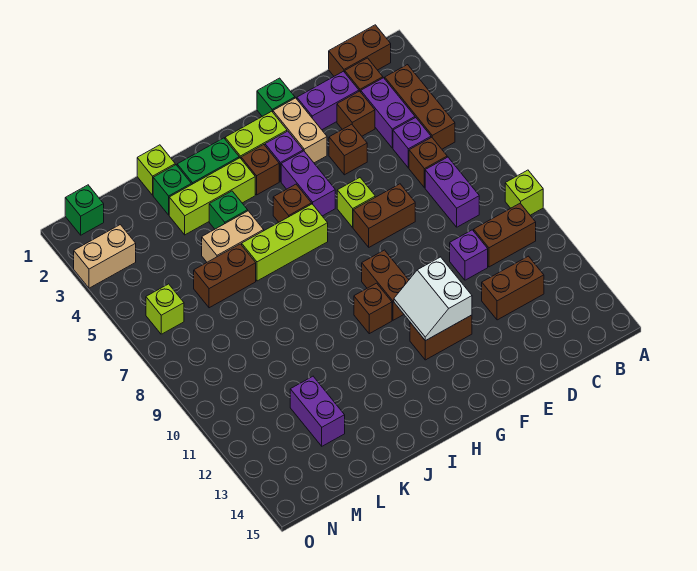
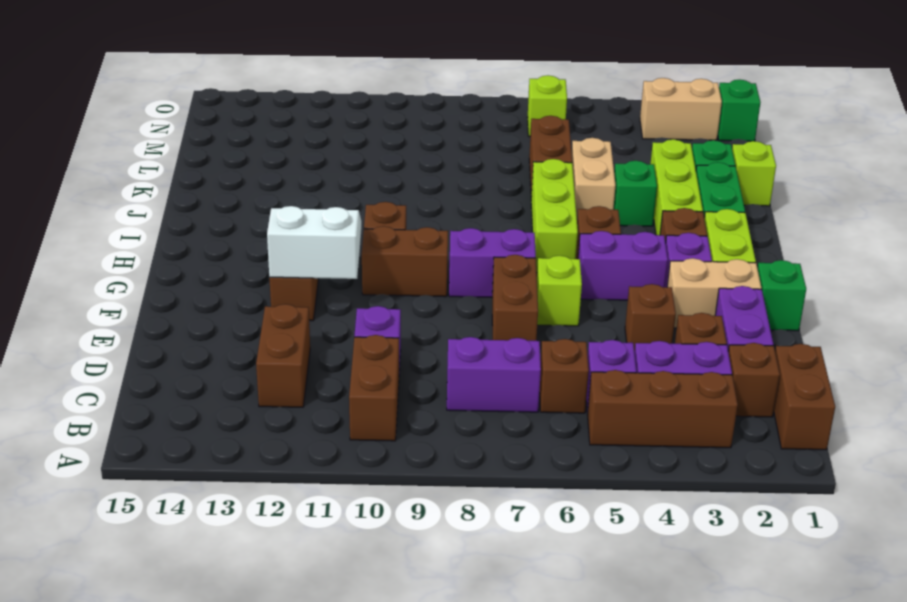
lime 1x1 brick [505,170,543,215] -> none
purple 1x2 brick [290,376,345,446] -> purple 1x2 brick moved to [449,228,536,297]
tan 1x2 brick [74,225,136,288] -> tan 1x2 brick turned to [640,78,722,140]

